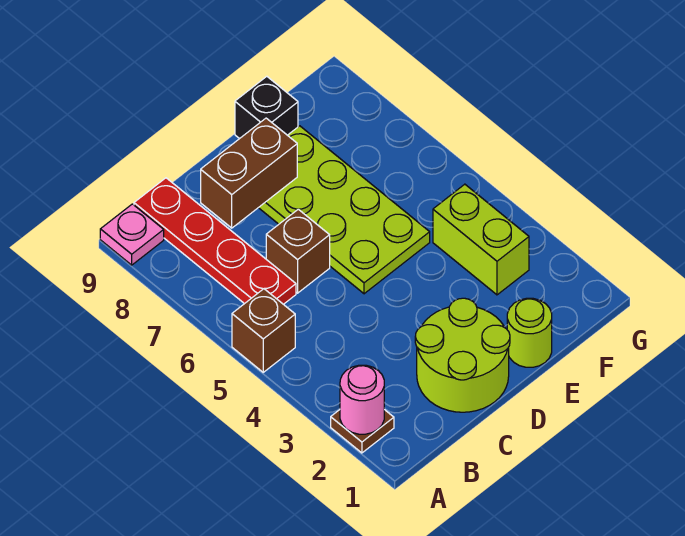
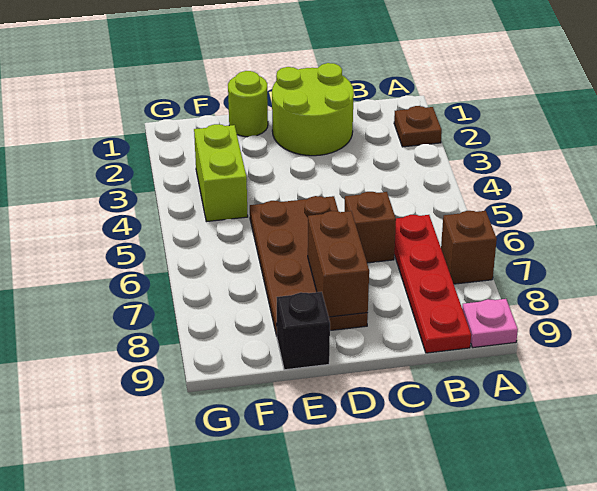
pink 1x1 round brick [340,365,384,434] -> none
brown 1x1 brick [232,289,295,372] -> brown 1x1 brick moved to [441,211,497,284]
brown 1x2 brick [201,118,297,228] -> brown 1x2 brick turned to [308,211,369,317]
lime 2x4 plate [259,126,430,294] -> brown 2x4 plate [250,196,368,336]

